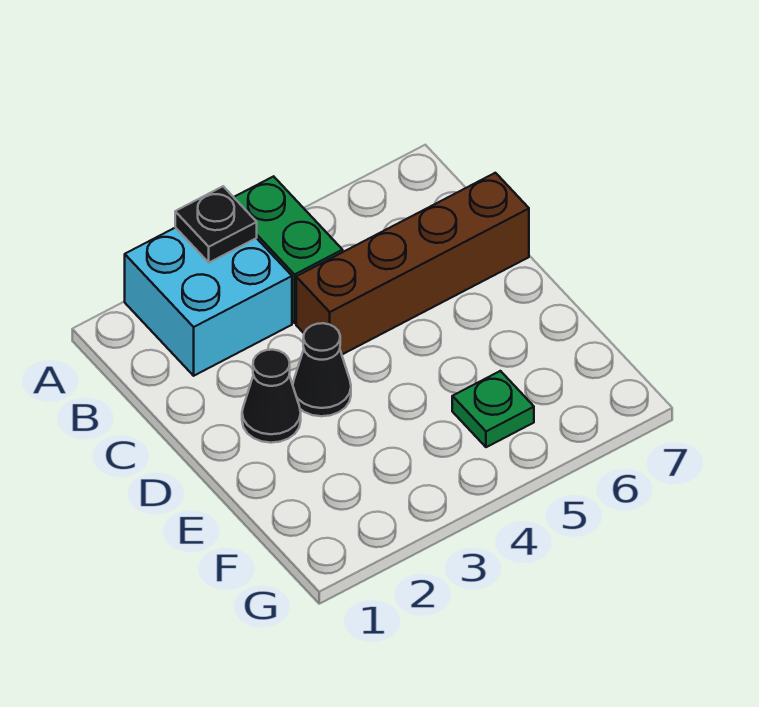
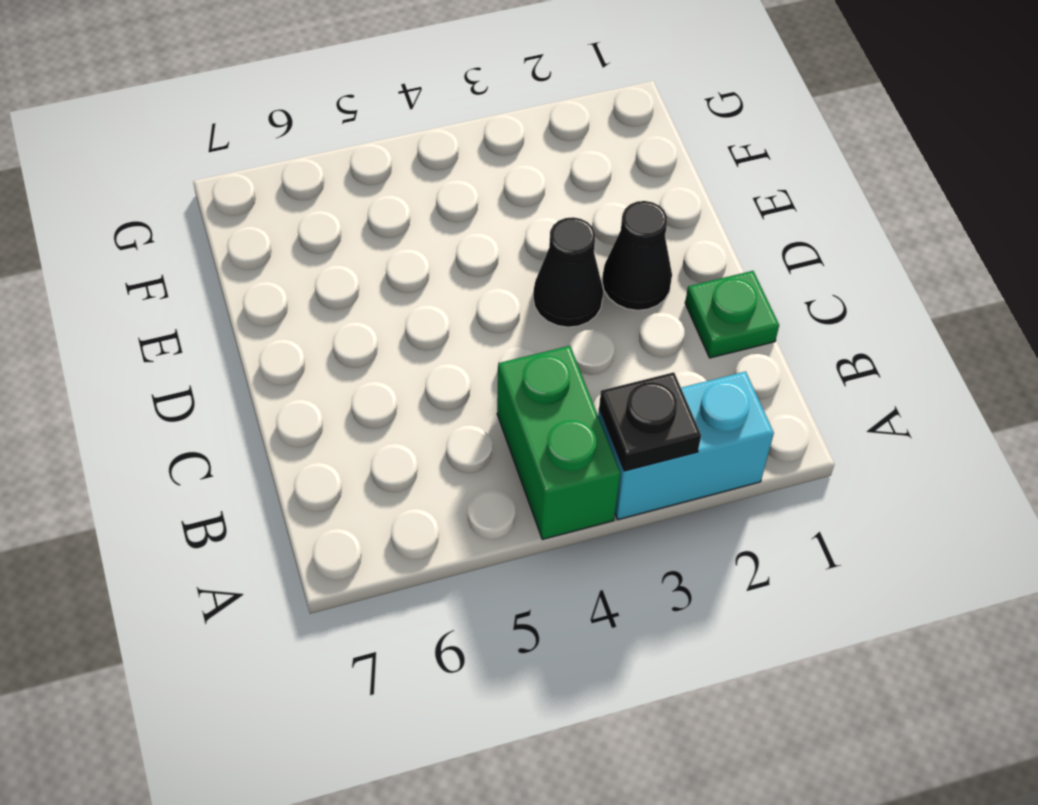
cyan 2x2 brick [125,227,292,376] -> cyan 1x2 brick [598,371,774,519]
brown 1x4 brick [296,173,529,354] -> none
green 1x1 plate [452,371,534,447] -> green 1x1 plate moved to [685,271,779,358]

